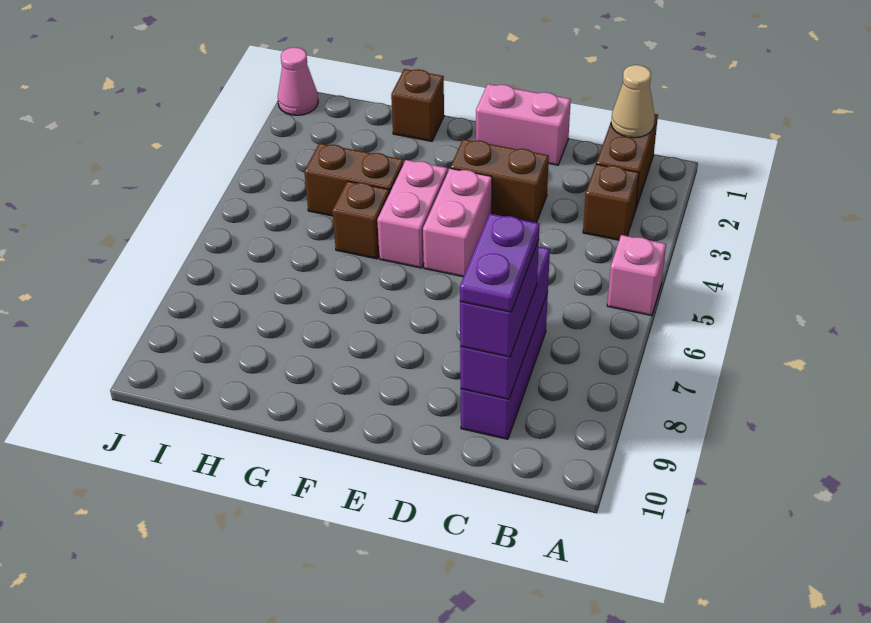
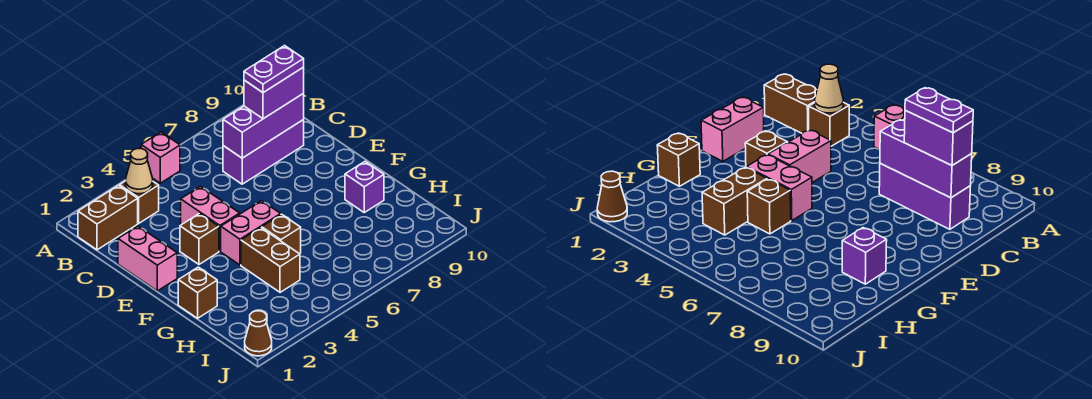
tan 1x1 cone [611,65,655,138] -> tan 1x1 cone moved to [125,149,153,194]
brown 1x2 brick [450,139,549,223] -> brown 1x1 brick [180,213,219,264]
pink 1x2 brick [423,168,492,277] -> pink 1x2 brick turned to [181,186,240,251]
none -> purple 1x1 brick [345,162,384,212]
pink 1x1 cone [278,47,318,115] -> brown 1x1 cone [245,311,272,356]

